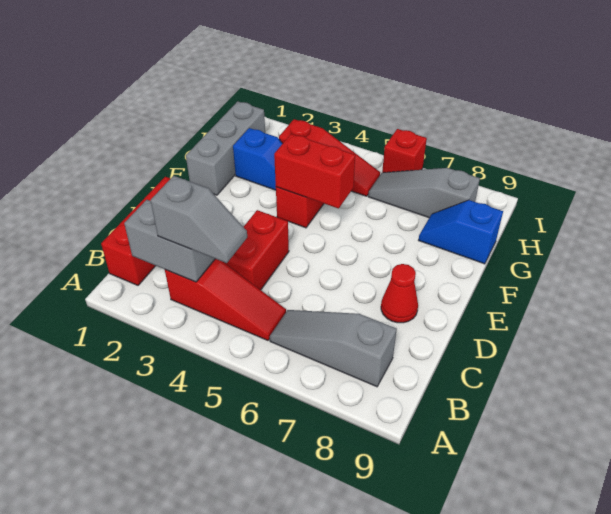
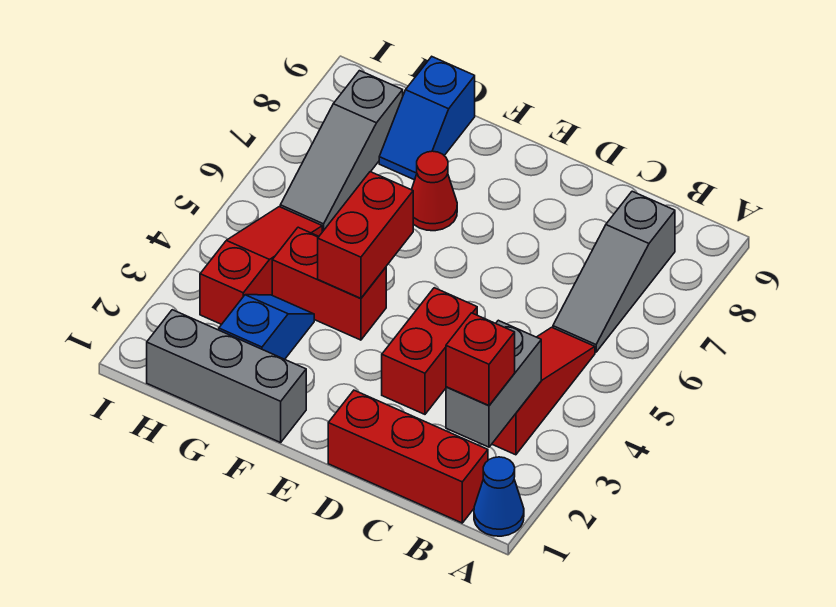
none -> blue 1x1 cone [474,457,524,536]
grey 1x2 slope [151,176,247,263] -> none
red 1x2 brick [224,210,289,290] -> red 1x2 brick turned to [382,288,477,414]
red 1x1 cone [381,264,418,323] -> red 1x1 cone moved to [412,151,457,231]
red 1x1 brick [382,129,427,173] -> red 1x1 brick moved to [446,313,515,405]

